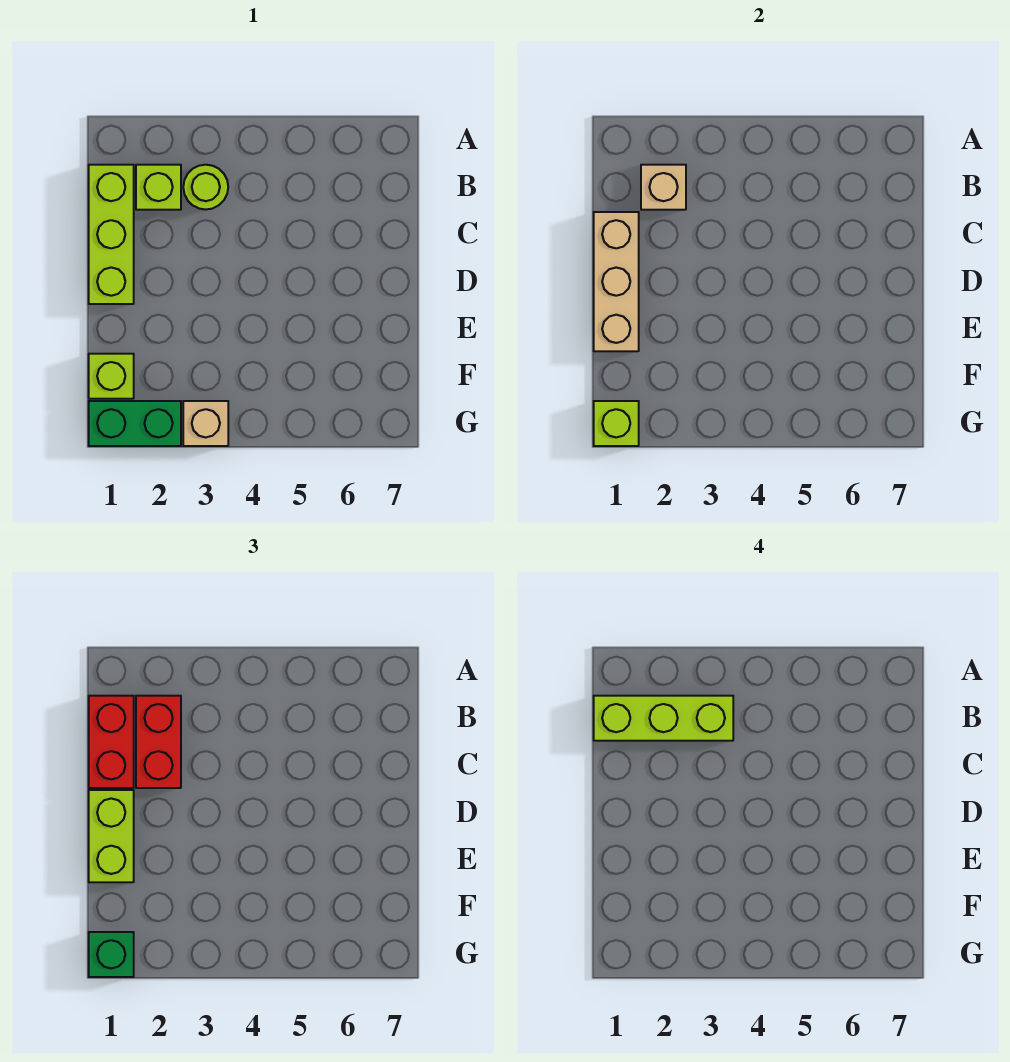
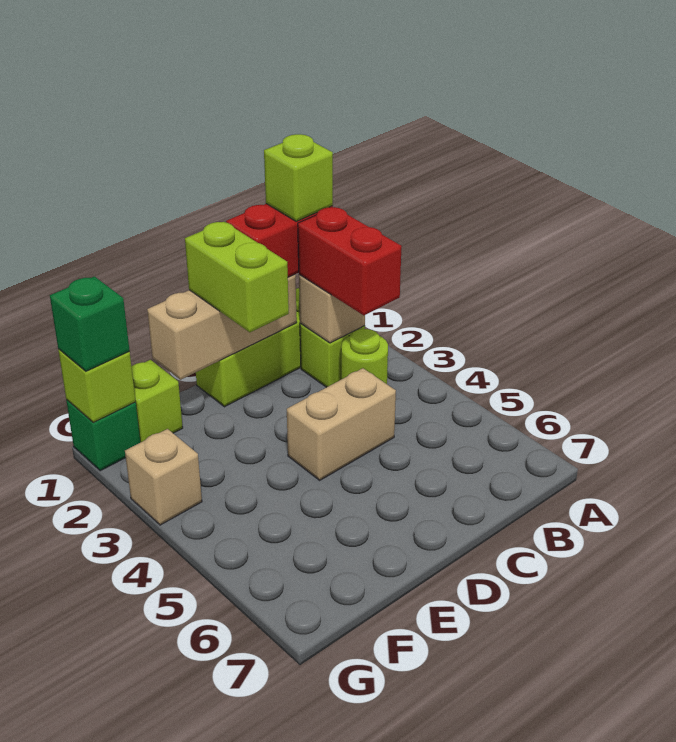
lime 1x3 brick [594,696,733,741] -> lime 1x1 brick [264,134,333,221]
red 1x2 brick [136,696,181,788] -> red 1x2 brick turned to [298,207,401,315]
none -> tan 1x2 brick [287,368,396,480]
lime 1x2 brick [89,790,134,882] -> lime 1x2 brick turned to [185,222,289,332]
green 1x2 brick [89,401,181,446] -> green 1x1 brick [66,400,140,471]

